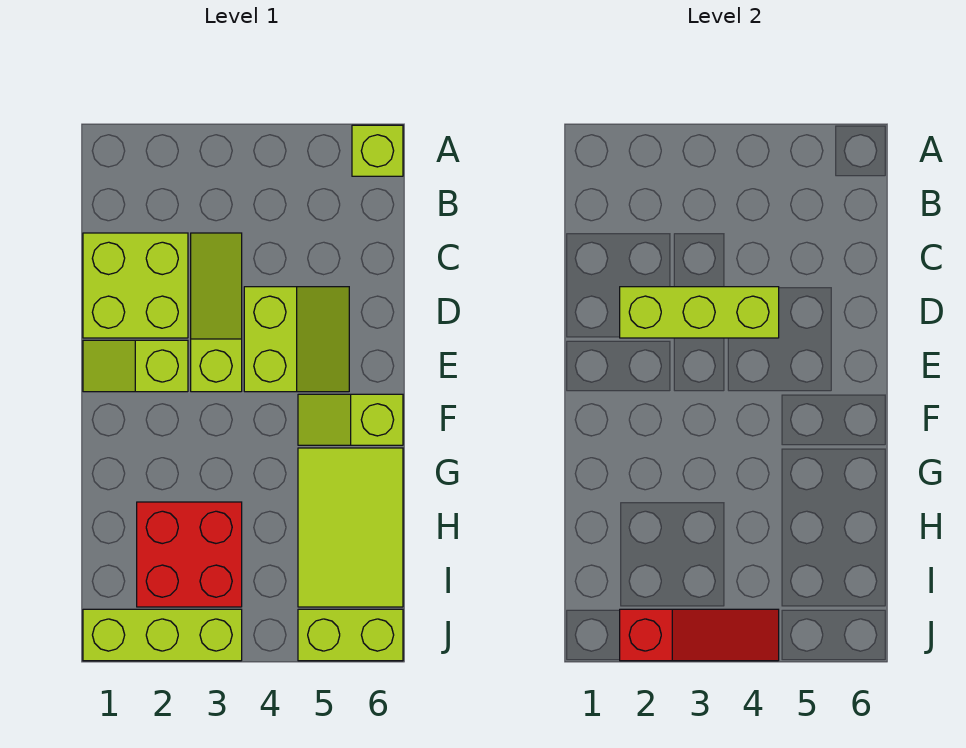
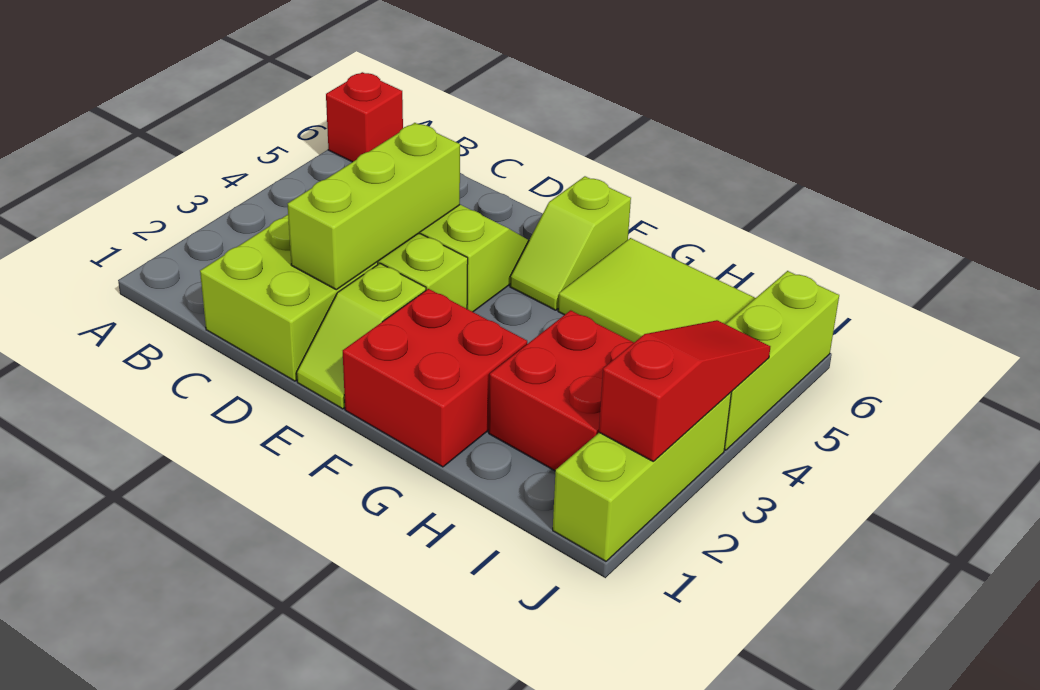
lime 1x1 brick [352,125,403,176] -> red 1x1 brick [326,72,403,162]
none -> red 2x2 brick [343,289,527,467]
lime 1x2 brick [298,609,403,661] -> lime 1x3 brick [724,271,839,450]

